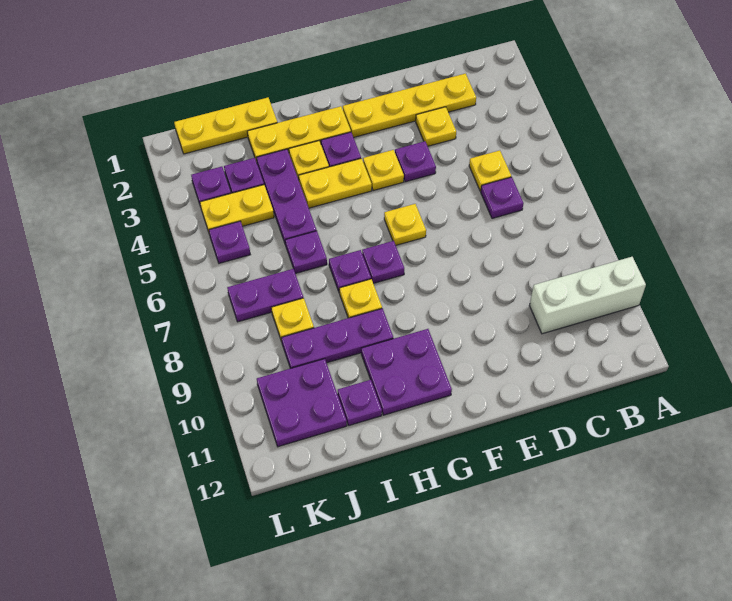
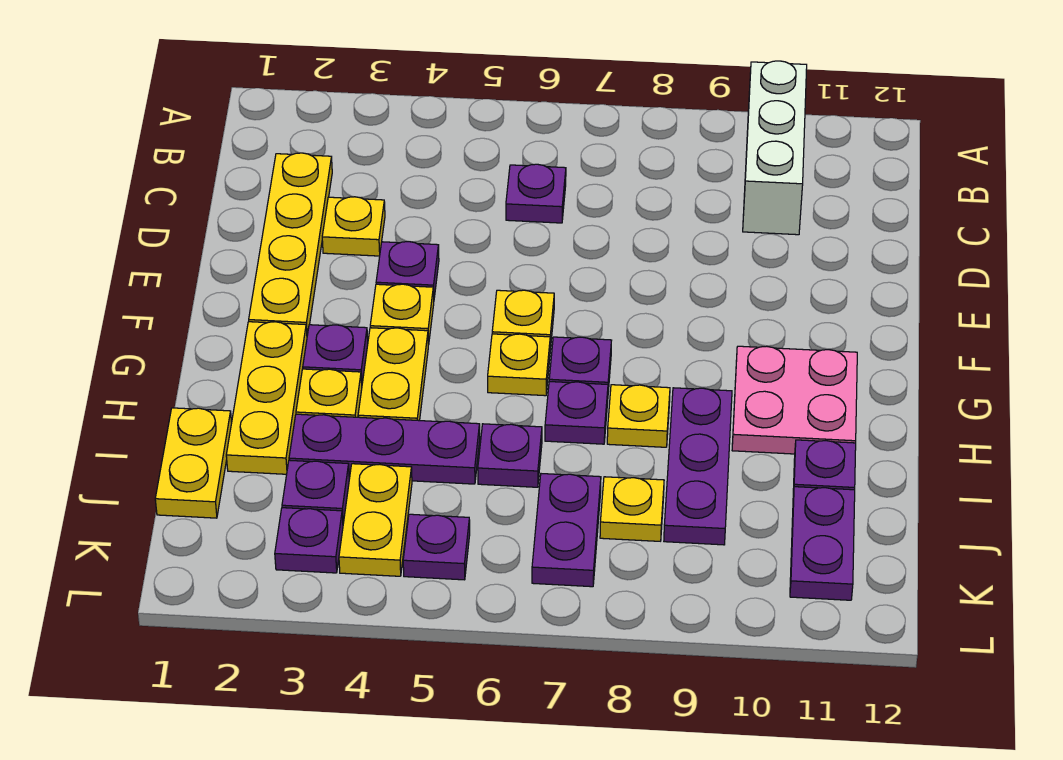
yellow 1x1 plate [469,150,511,191] -> yellow 1x1 plate moved to [488,334,550,396]
purple 2x2 plate [361,329,452,415] -> pink 2x2 plate [732,346,857,454]
yellow 1x3 plate [174,98,277,154] -> yellow 1x2 plate [155,408,232,518]
purple 2x2 plate [257,359,347,447] -> purple 1x2 plate [790,487,855,600]

